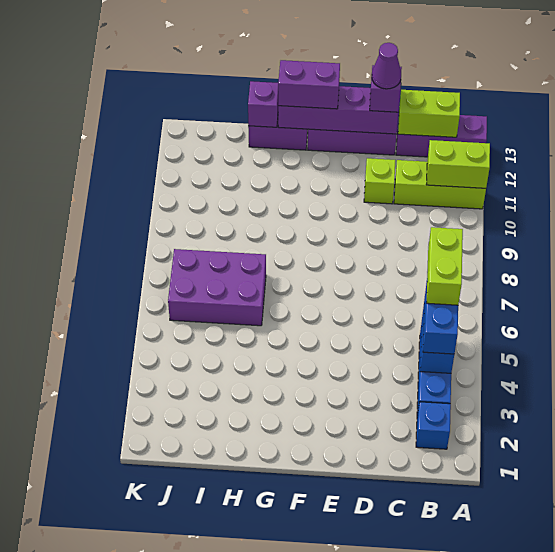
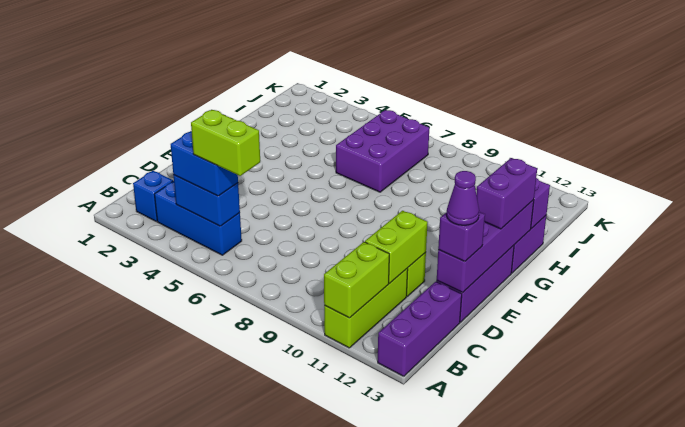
lime 1x2 brick [398,90,460,137] -> lime 1x2 brick moved to [365,211,428,284]

